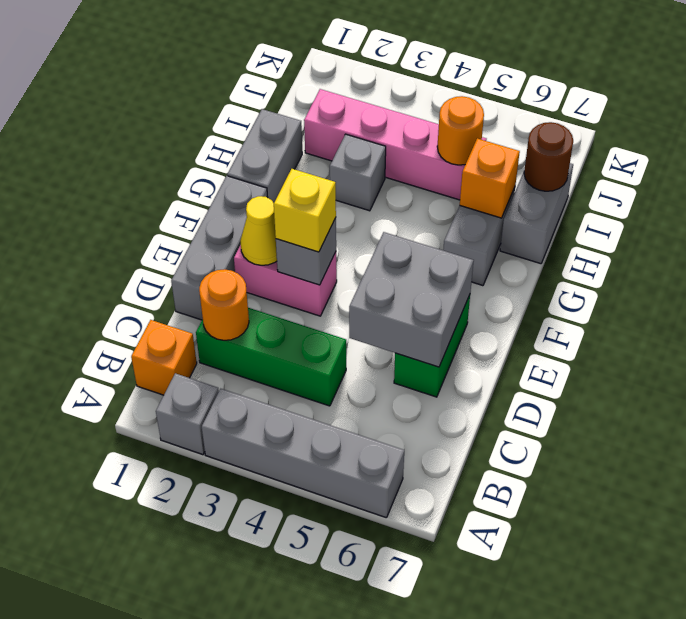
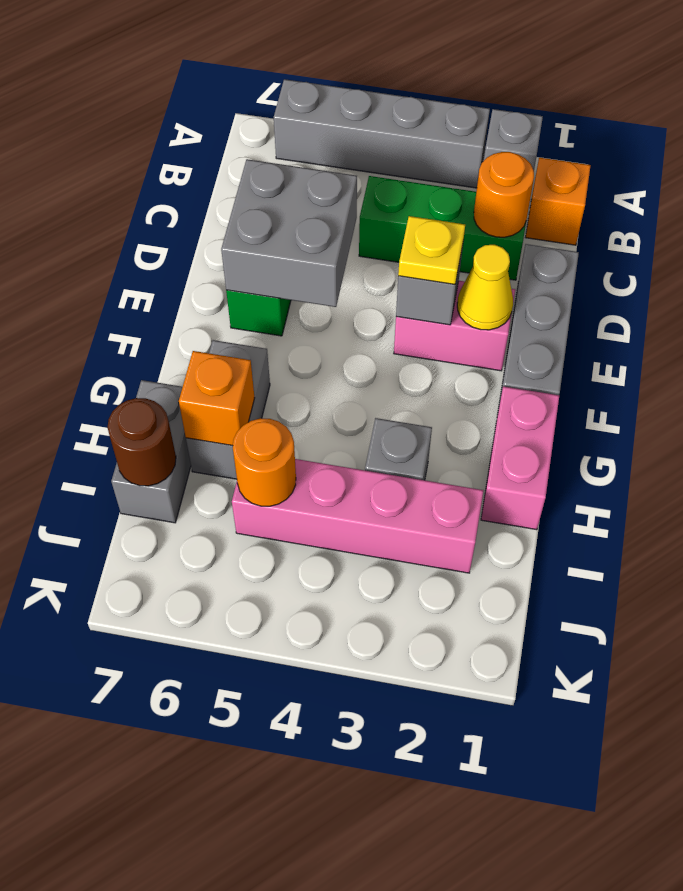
yellow 1x1 brick [274,169,336,252] -> yellow 1x1 plate [398,216,465,284]
grey 1x2 brick [227,109,302,203] -> pink 1x2 brick [481,386,559,530]

